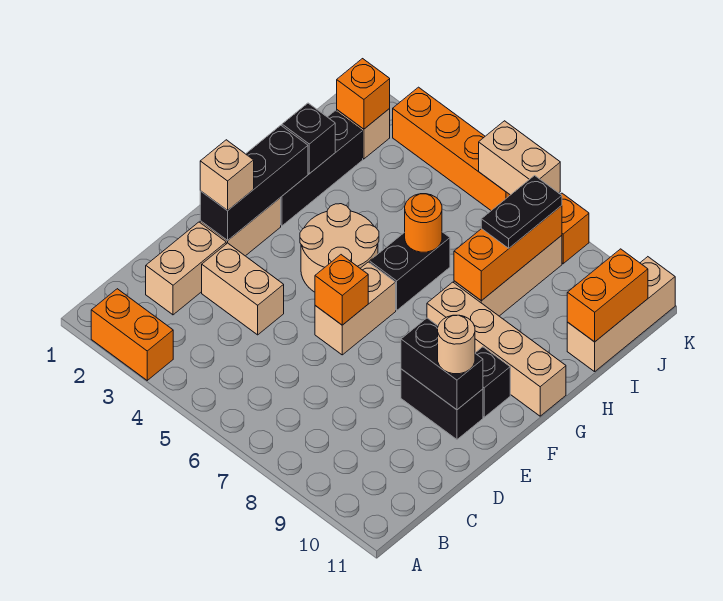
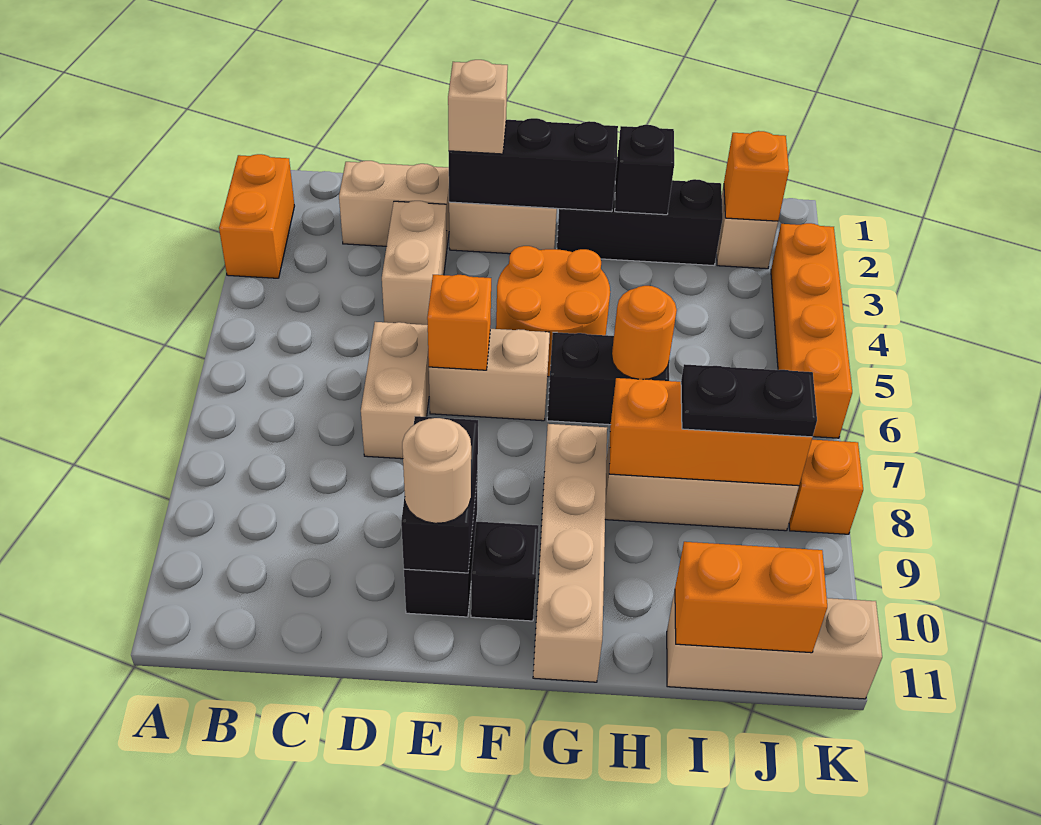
tan 2x2 round brick [300,204,379,292] -> orange 2x2 round brick [496,246,610,377]
tan 1x2 brick [479,121,560,195] -> tan 1x2 brick moved to [361,322,429,459]

